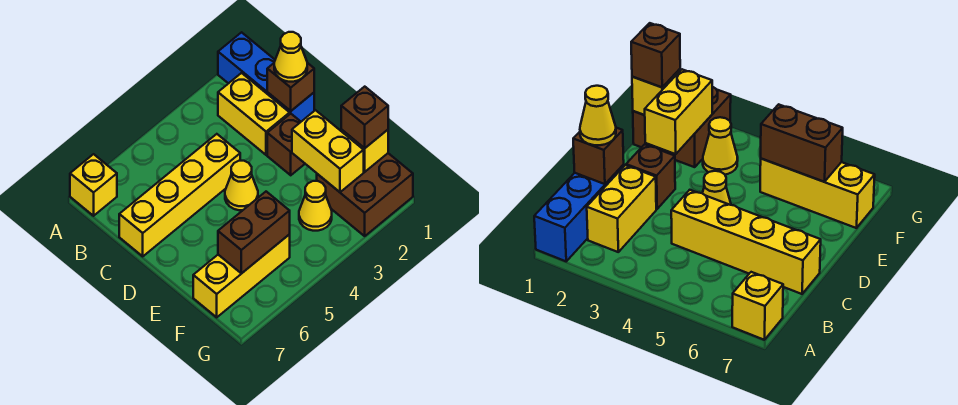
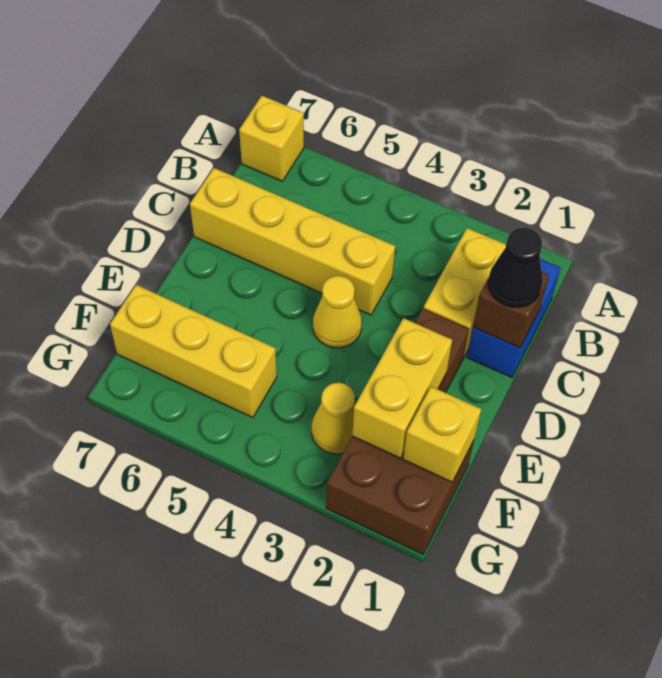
blue 1x3 brick [218,32,314,121] -> blue 1x2 brick [467,259,560,377]
yellow 1x1 cone [274,32,307,82] -> black 1x1 cone [488,228,543,307]
brown 1x1 brick [341,87,388,148] -> none
brown 1x2 brick [218,192,290,274] -> none

